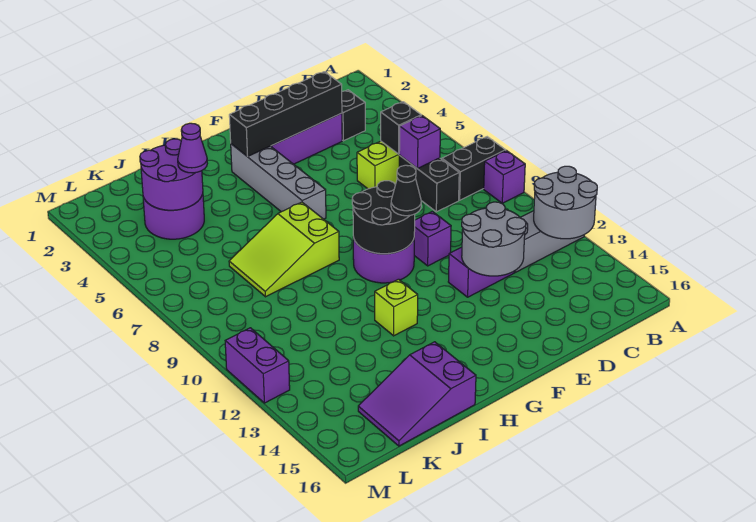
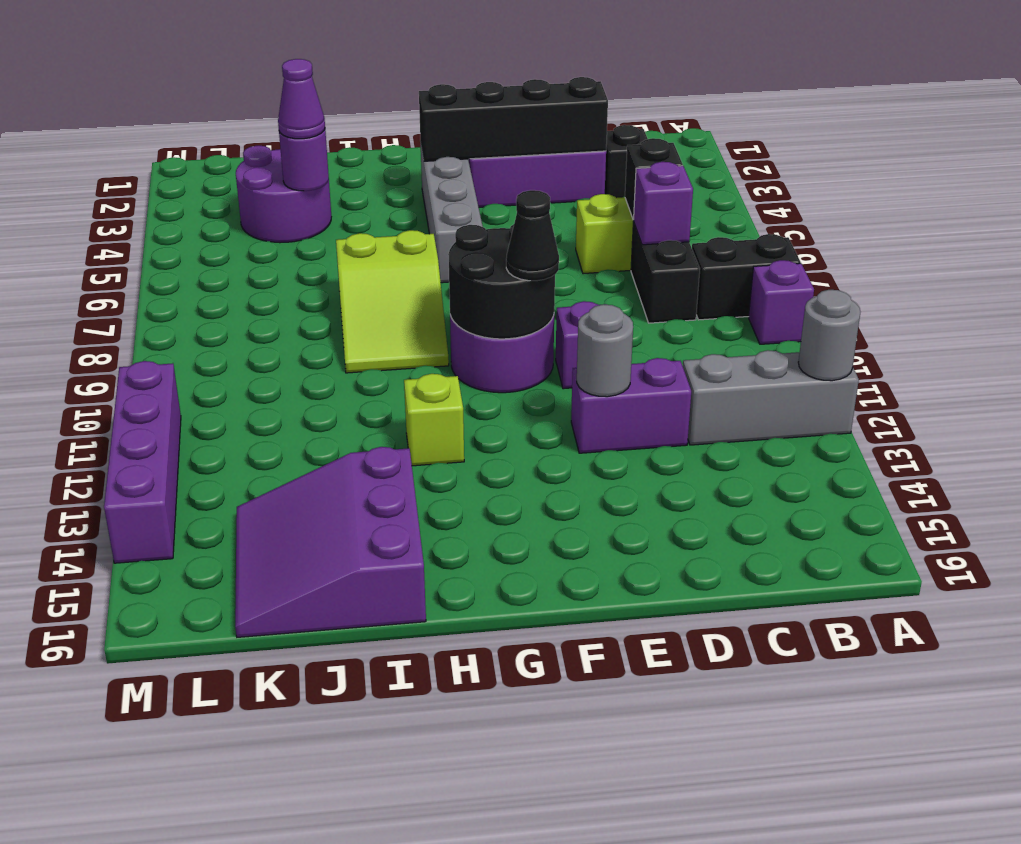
grey 2x2 round brick [534,166,597,239] -> grey 1x1 round brick [798,290,860,381]
grey 2x2 round brick [462,202,526,276] -> grey 1x1 round brick [577,304,633,397]
lime 2x3 slope [229,202,339,297] -> lime 2x3 slope turned to [336,230,449,373]
purple 2x3 slope [358,342,476,446] -> purple 3x3 slope [235,447,426,637]
purple 2x2 round brick [140,139,203,210] -> purple 1x1 round brick [279,130,329,191]
purple 1x2 brick [225,328,290,403] -> purple 1x4 brick [104,361,181,563]

